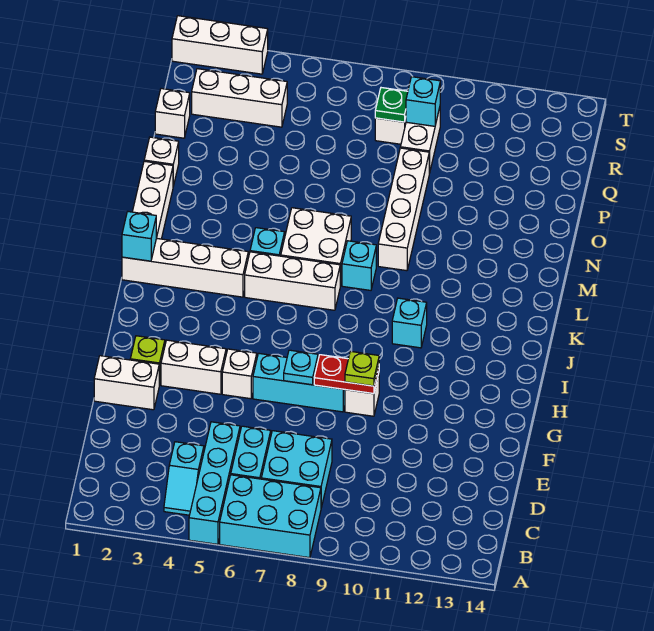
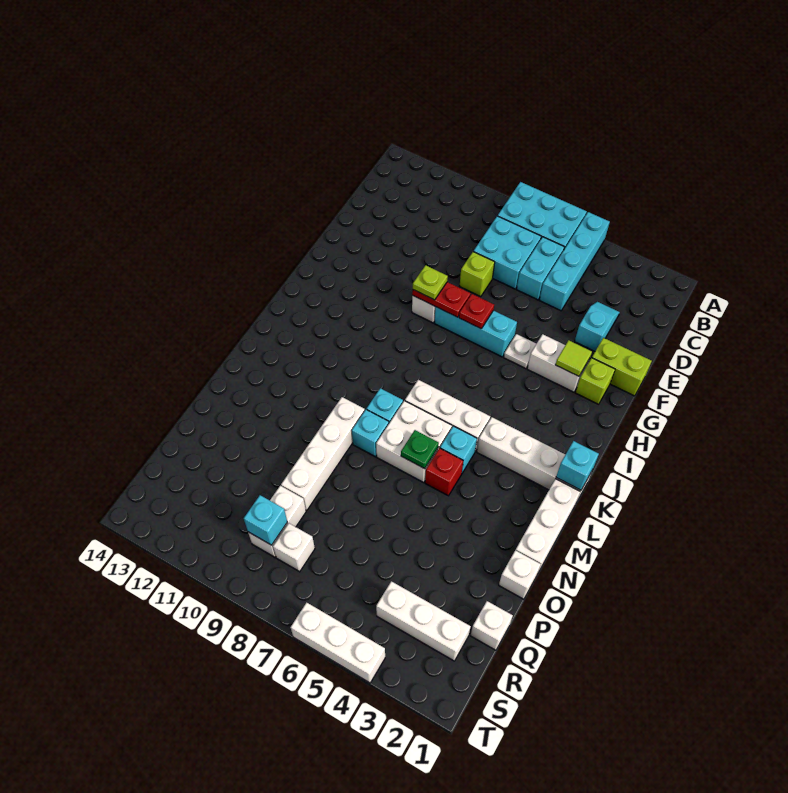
cyan 1x2 slope [164,442,204,515] -> cyan 1x2 slope moved to [575,302,620,351]
none -> lime 1x1 brick [460,252,495,297]
white 1x2 brick [94,356,159,410] -> lime 1x2 brick [592,338,652,396]
none -> lime 1x1 tile [556,340,592,376]
white 1x1 brick [222,349,257,399] -> white 1x1 plate [504,334,536,369]
cyan 1x1 plate [284,350,318,385] -> red 1x1 plate [459,294,494,329]
cyan 1x1 brick [392,298,427,348] -> cyan 1x1 brick moved to [352,410,389,457]
none -> red 1x1 brick [425,448,463,496]
green 1x1 plate [375,88,408,122] -> green 1x1 plate moved to [401,430,439,469]
white 1x3 brick [172,16,268,74] -> white 1x3 brick moved to [291,603,385,683]

